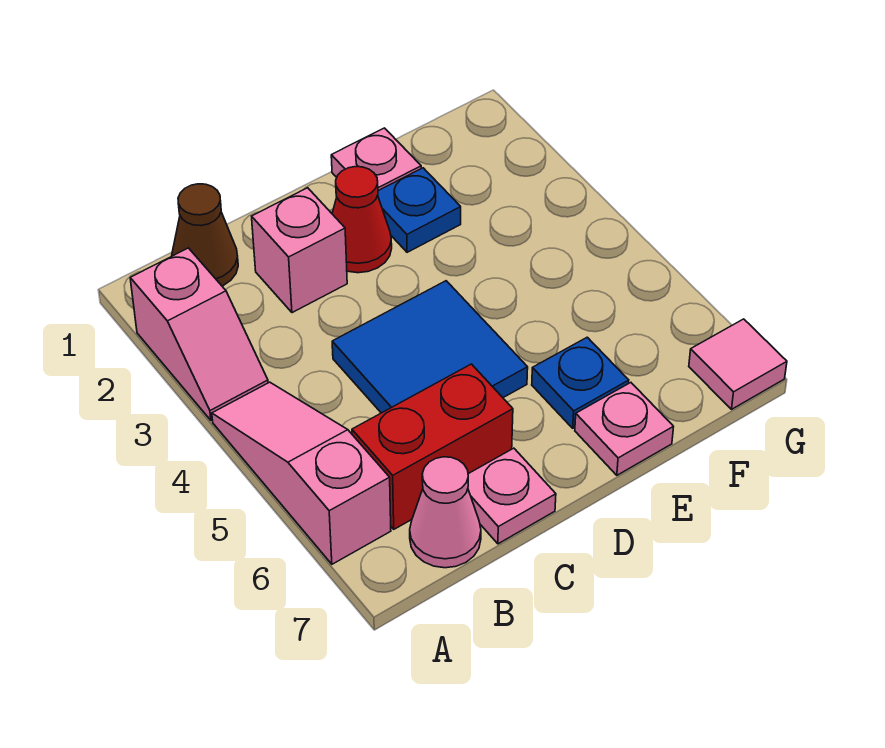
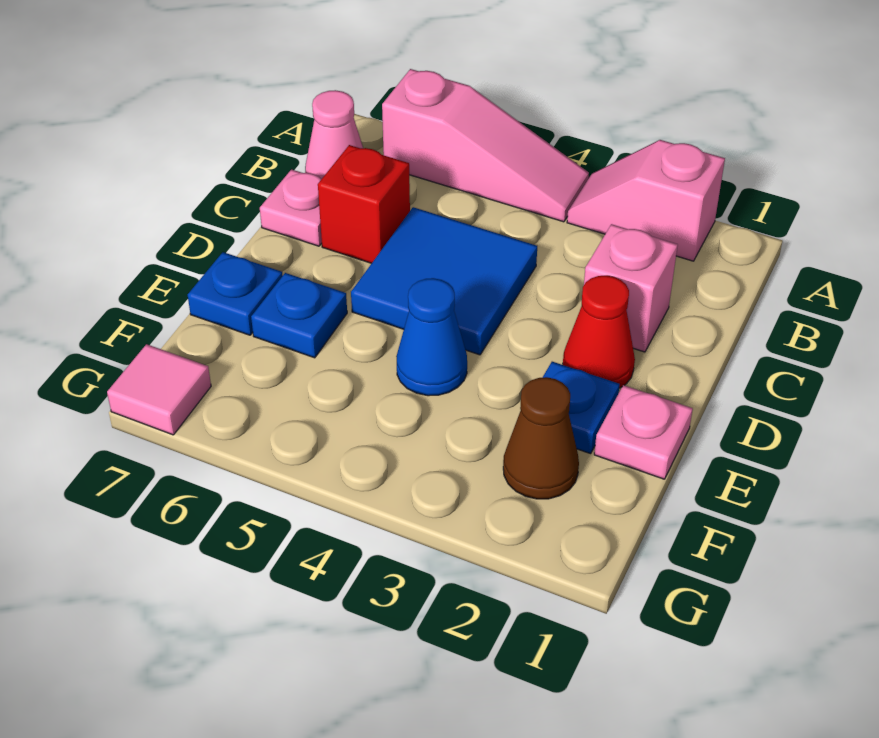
brown 1x1 cone [172,184,238,286] -> brown 1x1 cone moved to [503,377,579,499]
red 1x2 brick [352,364,513,529] -> red 1x1 brick [318,145,410,263]
none -> blue 1x1 cone [396,278,467,396]
pink 1x1 plate [575,383,673,475] -> blue 1x1 plate [188,252,283,335]

